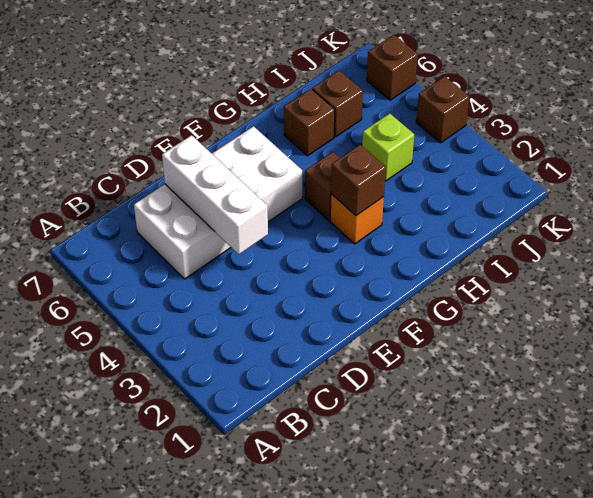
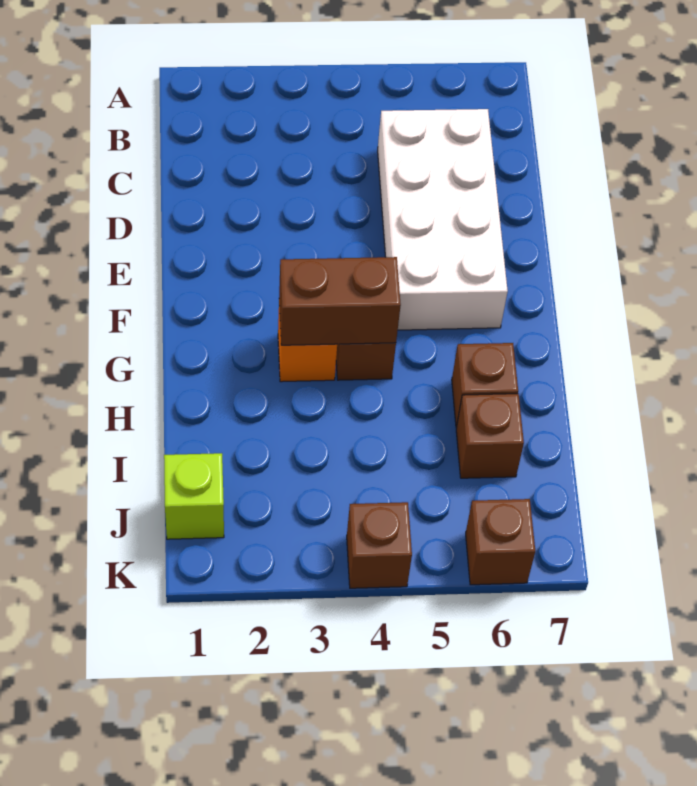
white 1x3 brick [162,135,268,254] -> none
brown 1x1 brick [331,145,386,216] -> brown 1x2 brick [279,257,401,345]
lime 1x1 brick [362,113,414,181] -> lime 1x1 brick moved to [164,453,224,539]

